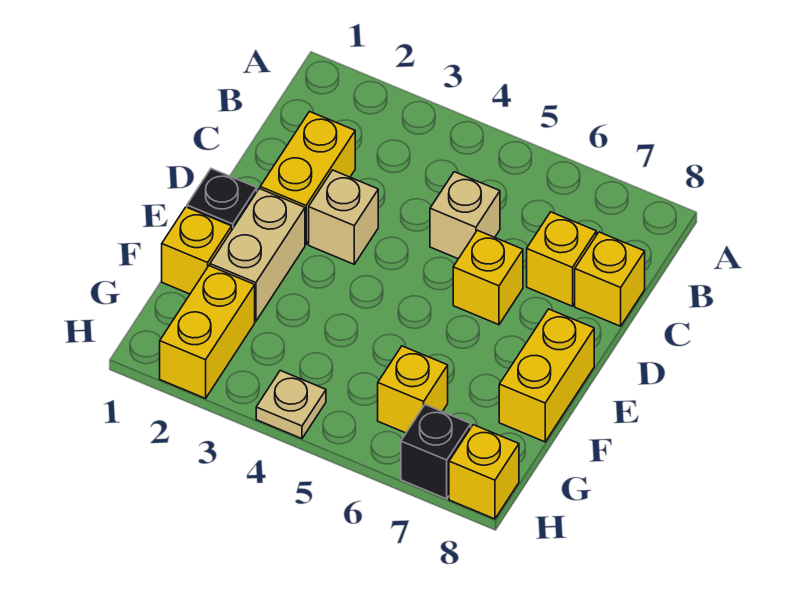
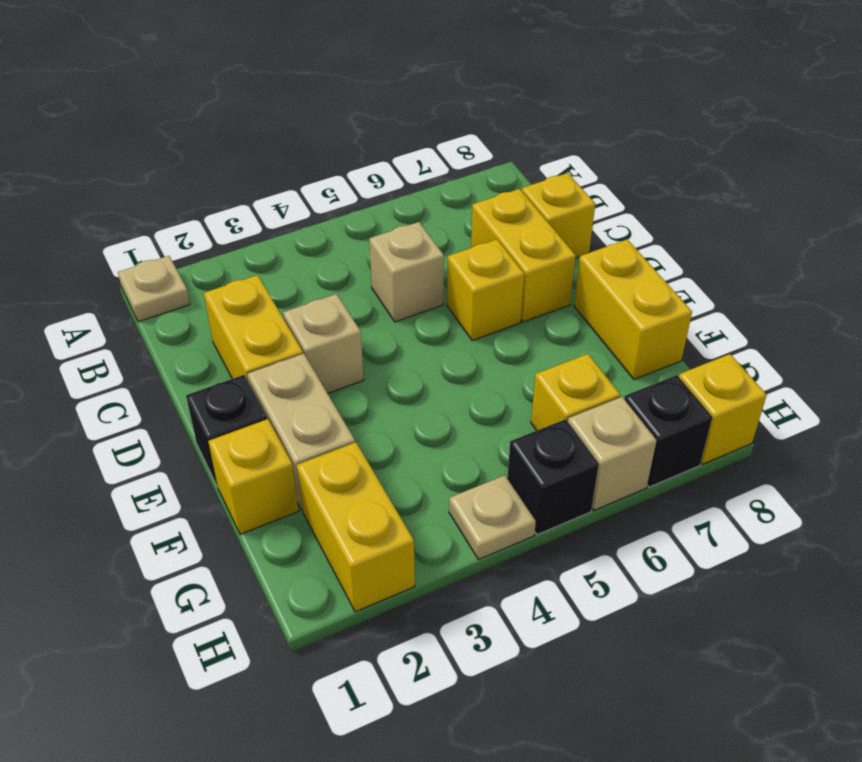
none -> tan 1x1 plate [118,256,190,322]
yellow 1x1 brick [527,212,596,306] -> yellow 1x2 brick [471,189,576,322]
none -> black 1x1 brick [507,419,599,535]
none -> tan 1x1 brick [568,397,657,510]

